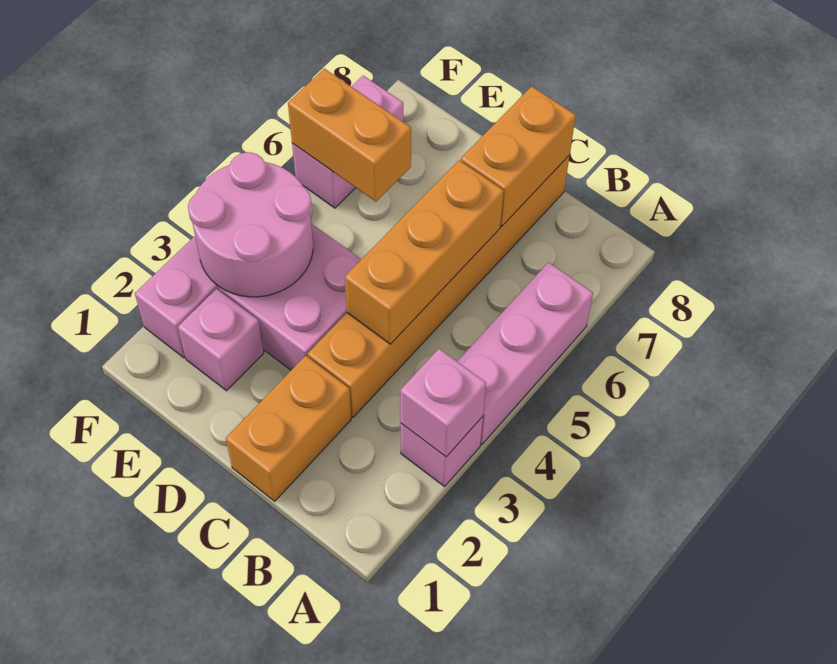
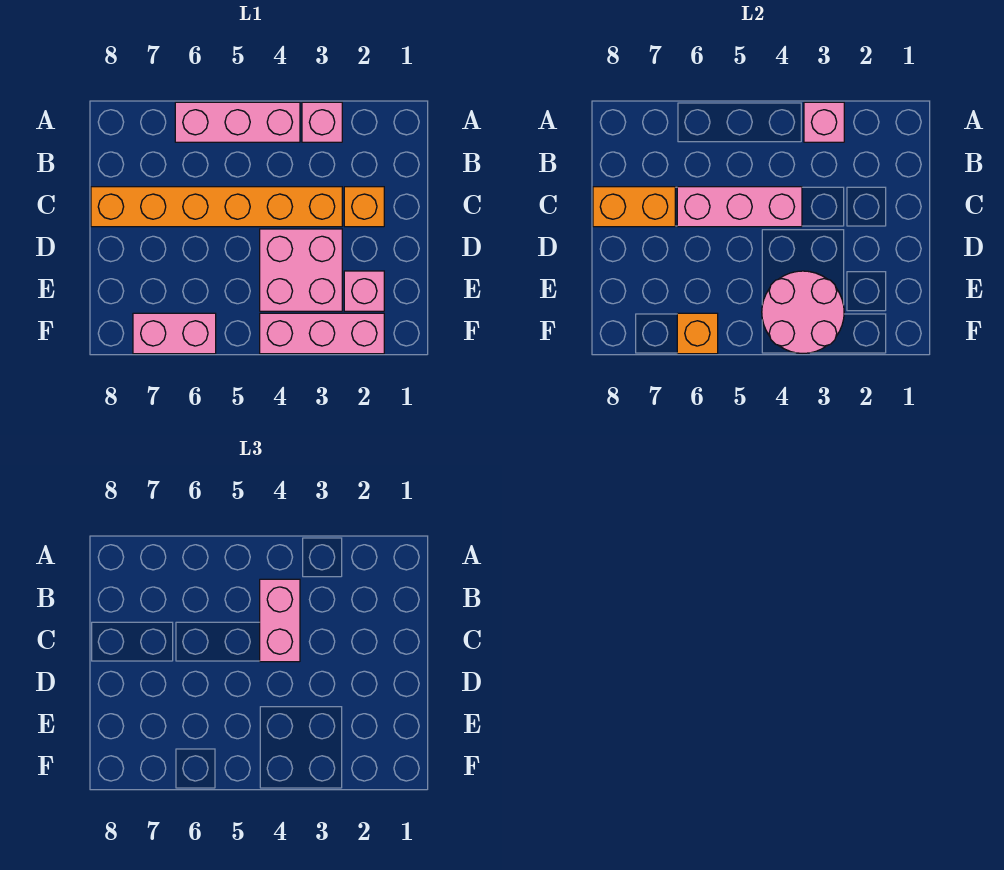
none -> pink 1x2 brick [260,579,300,662]
orange 1x2 brick [226,355,351,501] -> orange 1x1 brick [344,187,384,227]
orange 1x3 brick [345,160,504,344] -> pink 1x3 brick [677,187,802,227]
orange 1x2 brick [288,69,411,201] -> orange 1x1 brick [677,313,718,354]

